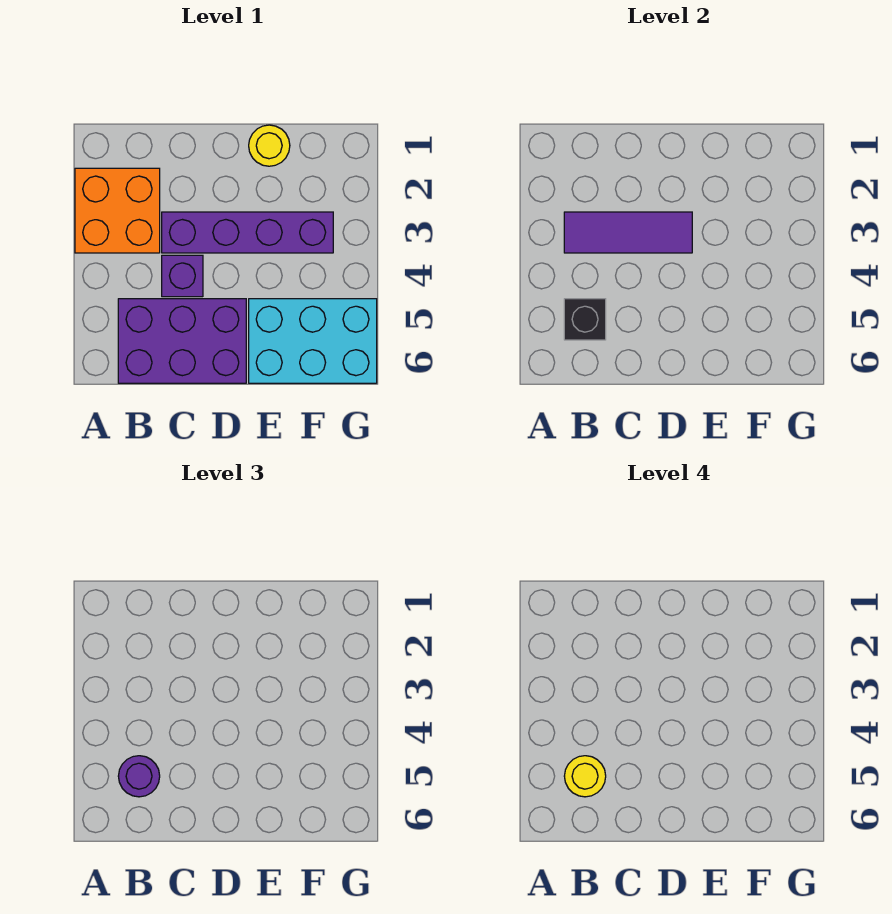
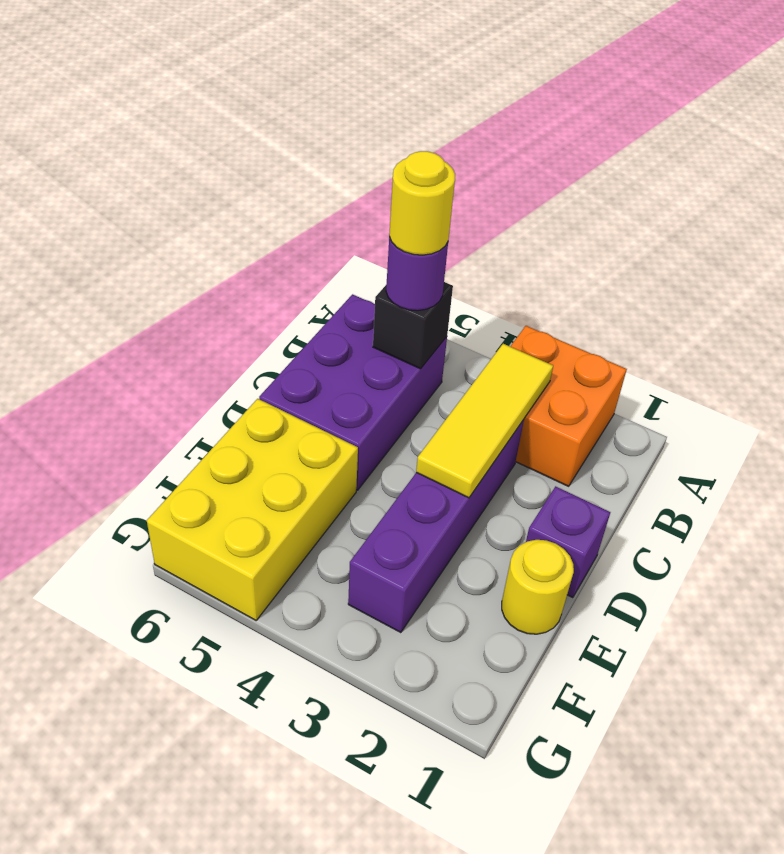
purple 1x3 tile [564,212,692,253] -> yellow 1x3 tile [416,344,553,498]
purple 1x1 brick [162,255,203,297] -> purple 1x1 brick moved to [526,486,610,598]
cyan 2x3 brick [249,299,377,383] -> yellow 2x3 brick [147,399,358,620]

